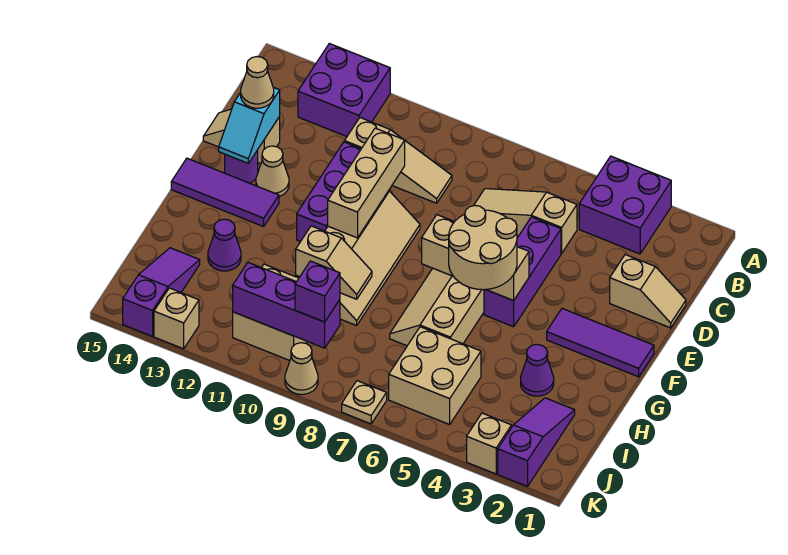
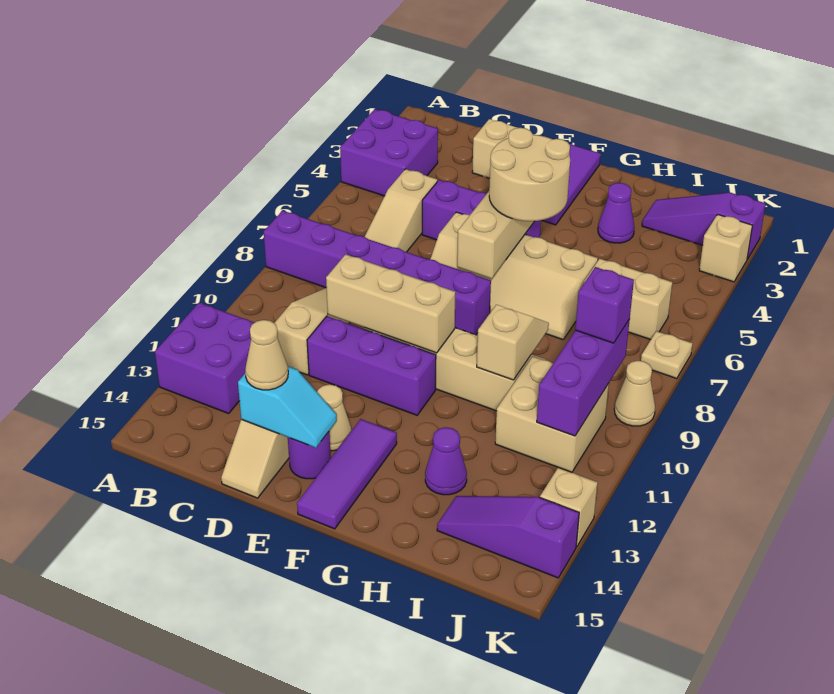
none -> purple 1x6 brick [264,211,491,335]
tan 2x2 brick [389,327,481,424] -> tan 1x2 brick [584,259,672,340]

